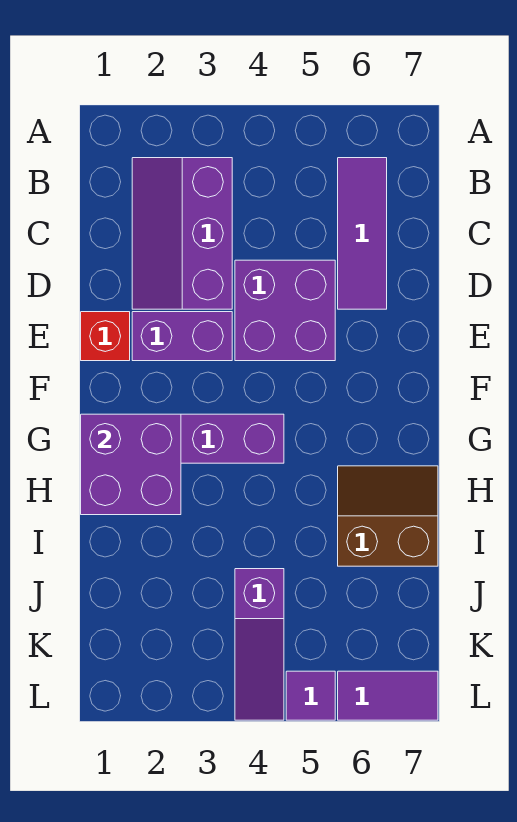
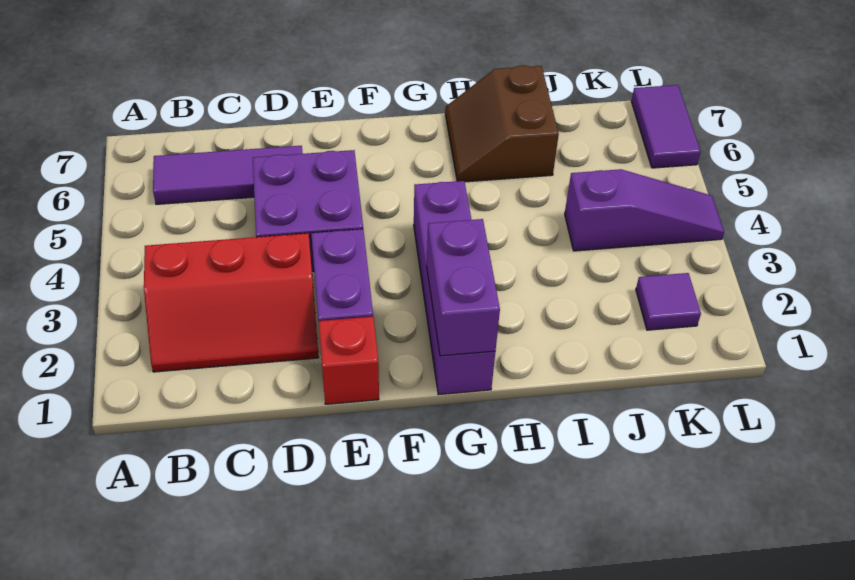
purple 2x3 slope [132,158,232,309] -> red 2x3 slope [144,233,319,372]
purple 2x2 brick [81,414,181,515] -> purple 1x2 brick [427,219,500,356]
purple 1x1 tile [286,671,335,720] -> purple 1x1 tile moved to [636,273,701,330]

